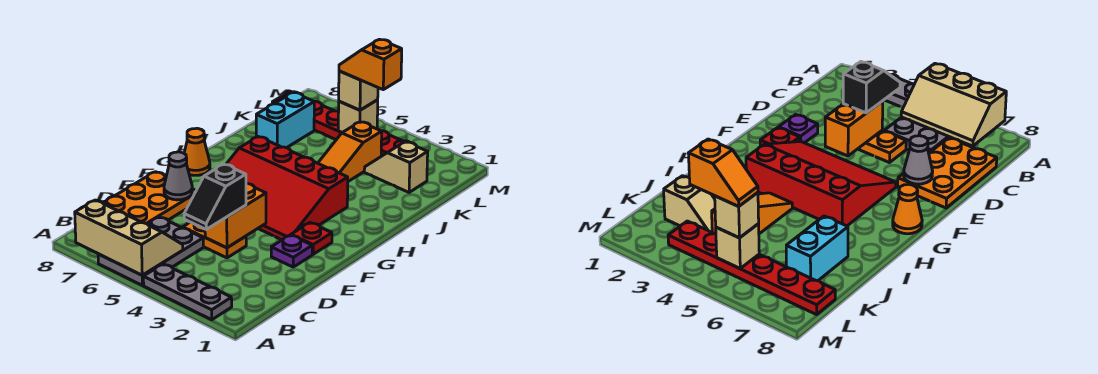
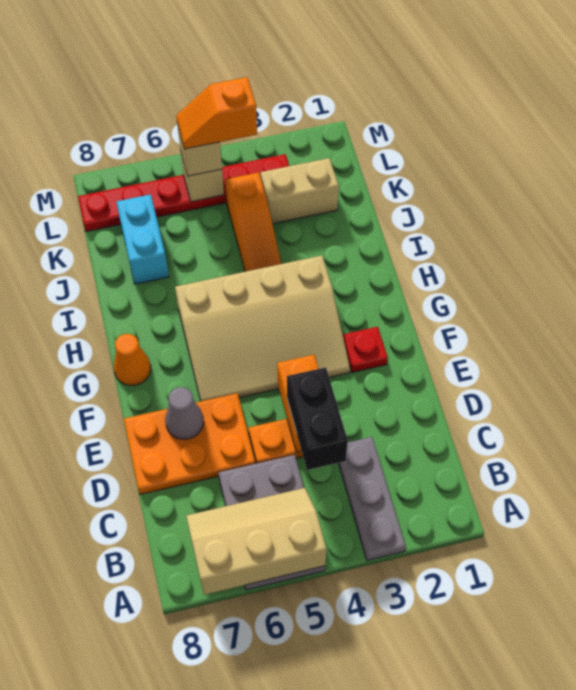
grey 1x3 plate [143,264,232,320] -> grey 1x3 plate turned to [339,437,406,561]
black 1x2 slope [184,164,246,229] -> black 1x2 brick [287,367,348,470]
orange 2x3 plate [103,172,196,224] -> orange 2x3 plate turned to [124,393,255,494]
purple 1x1 plate [271,235,312,267] -> none
red 3x4 slope [226,137,348,240] -> tan 3x4 slope [175,256,350,401]
tan 1x2 slope [364,142,428,192] -> tan 1x2 brick [261,158,339,224]

